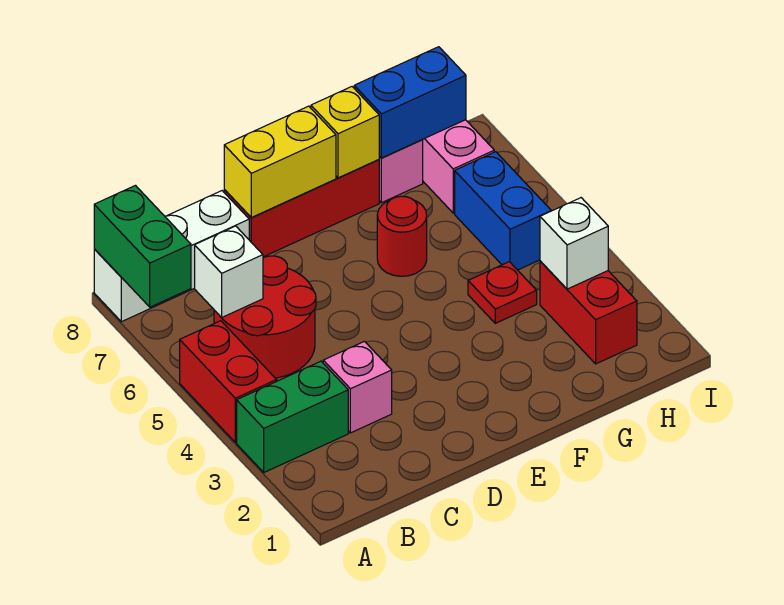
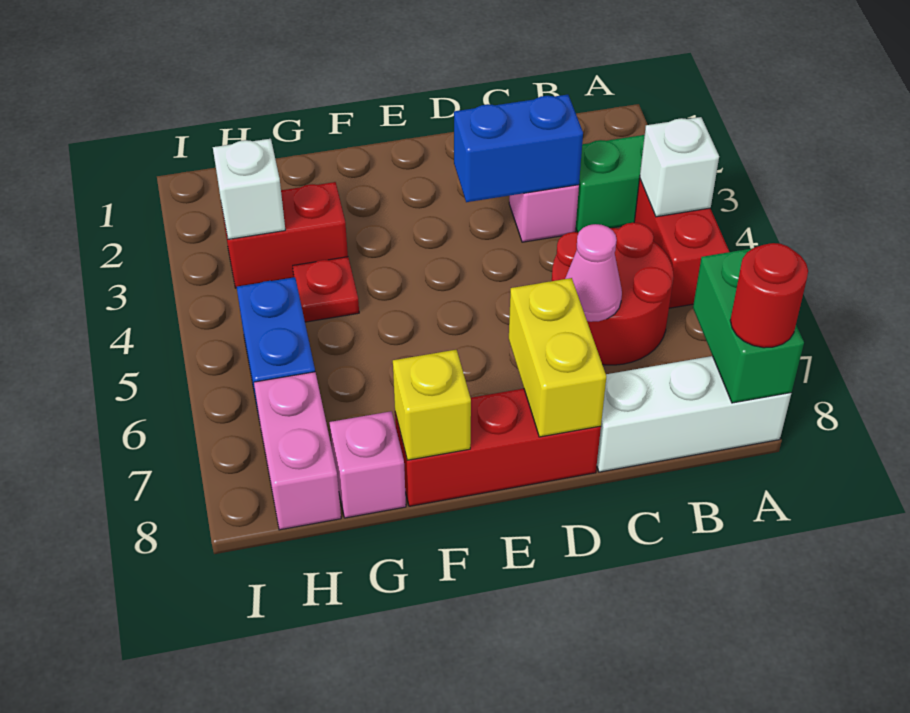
white 1x1 brick [195,226,263,318] -> white 1x1 brick moved to [640,117,719,217]
none -> pink 1x1 cone [565,224,622,322]
yellow 1x2 brick [224,106,336,218] -> yellow 1x2 brick turned to [509,278,606,437]
red 1x1 round brick [377,196,427,276] -> red 1x1 round brick moved to [730,243,808,348]
blue 1x2 brick [354,47,466,158] -> blue 1x2 brick moved to [454,95,583,202]
red 1x2 brick [540,261,637,364] -> red 1x2 brick turned to [221,182,348,288]

